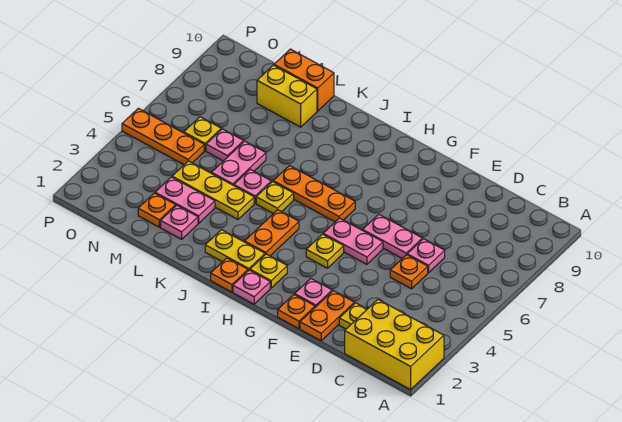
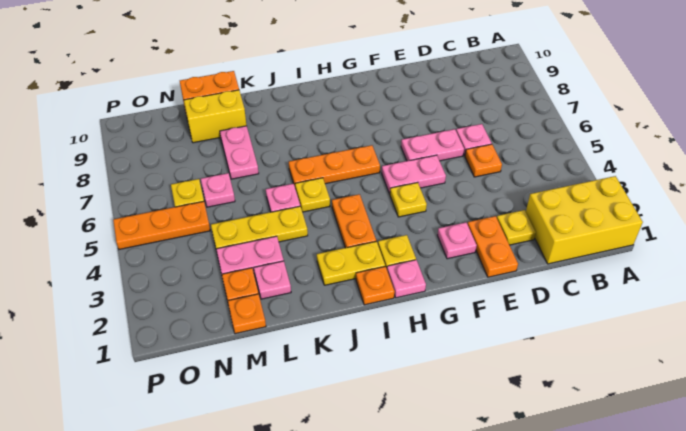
orange 1x1 plate [278,295,315,329] -> orange 1x1 plate moved to [228,294,266,334]
pink 1x2 plate [212,141,266,186] -> pink 1x2 plate moved to [220,126,259,179]

